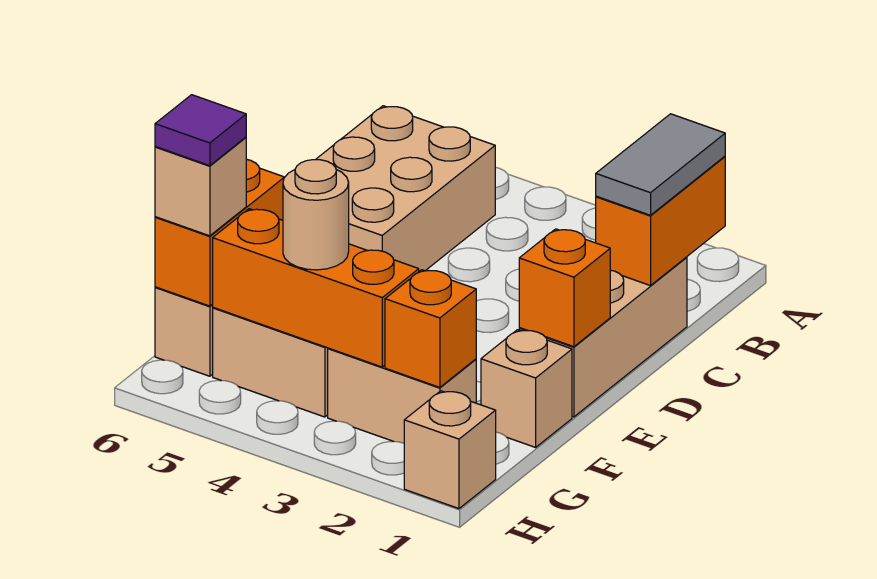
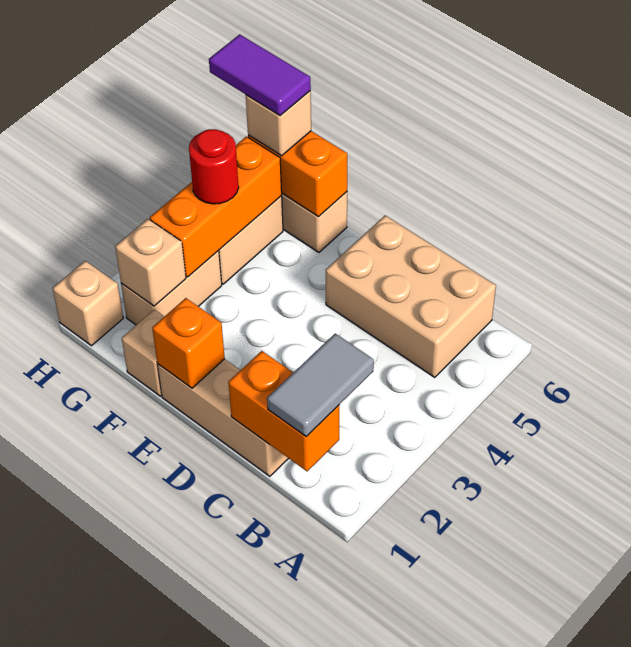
grey 1x2 tile [596,114,725,215] -> grey 1x2 tile turned to [267,333,374,437]
orange 1x1 brick [385,270,476,387] -> tan 1x1 brick [115,219,186,306]
tan 1x1 round brick [283,160,349,270] -> red 1x1 round brick [189,129,239,204]
purple 1x1 tile [155,95,246,166] -> purple 1x2 tile [209,34,311,116]

